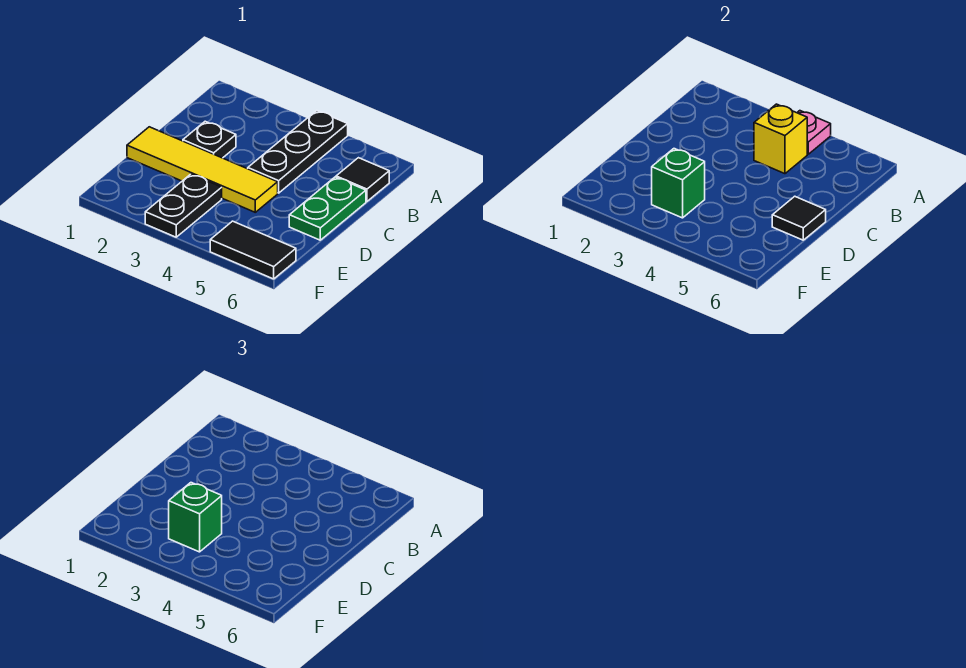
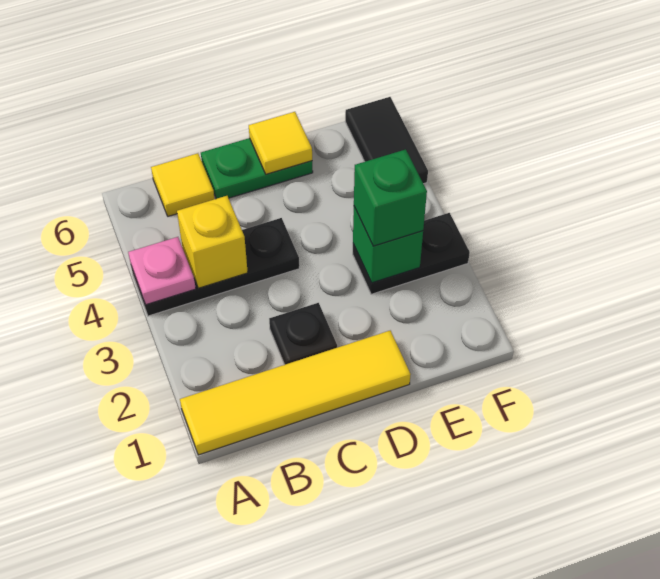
black 1x1 tile [336,158,389,201] -> yellow 1x1 tile [151,153,215,216]
yellow 1x4 tile [127,127,278,212] -> yellow 1x4 tile turned to [180,331,411,455]
black 1x1 tile [772,196,826,240] -> yellow 1x1 tile [249,112,312,174]

